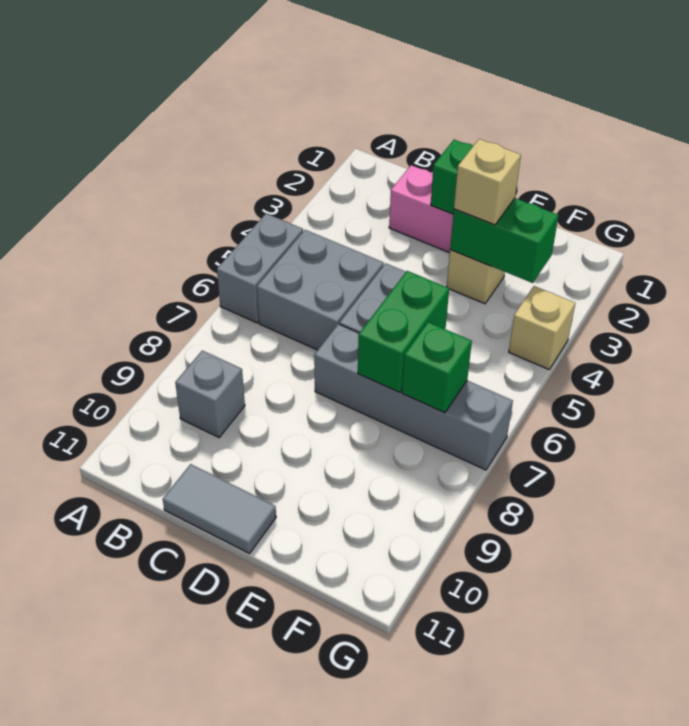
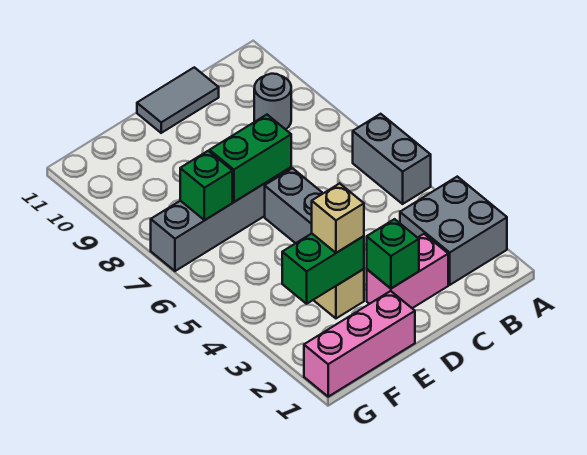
grey 2x2 brick [257,230,384,350] -> grey 2x2 brick moved to [400,177,507,285]
grey 1x1 brick [175,351,245,437] -> grey 1x1 round brick [254,74,291,130]
none -> pink 1x3 brick [304,291,415,397]
green 1x2 brick [358,271,449,392] -> green 1x2 brick turned to [210,115,291,202]
tan 1x1 brick [509,286,575,369] -> none

